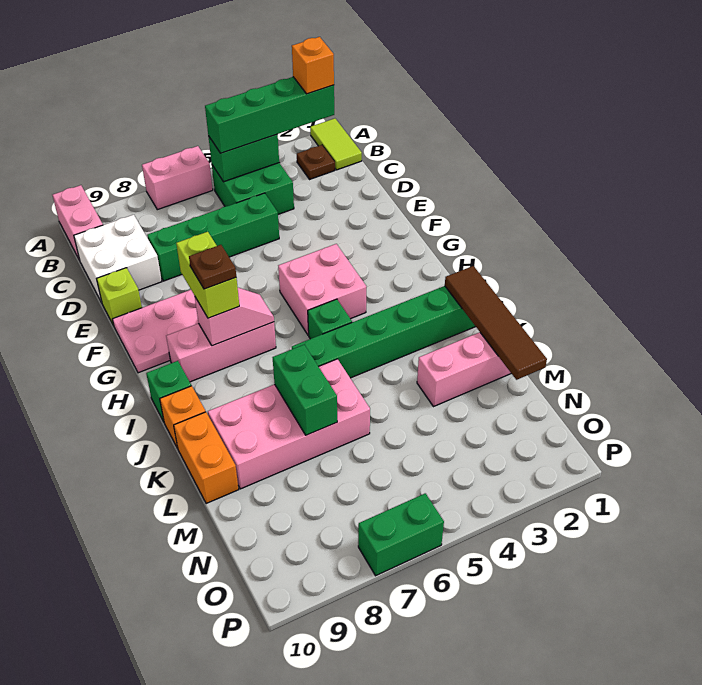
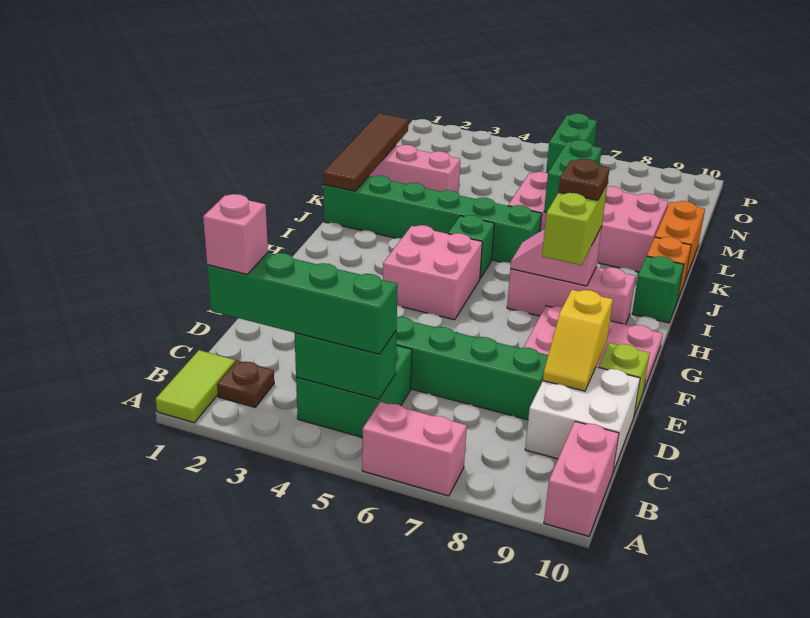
orange 1x1 brick [292,37,334,94] -> pink 1x1 brick [203,194,268,274]
none -> yellow 1x2 slope [543,290,613,391]
green 1x2 brick [358,493,444,576] -> green 1x2 brick turned to [546,114,597,173]

